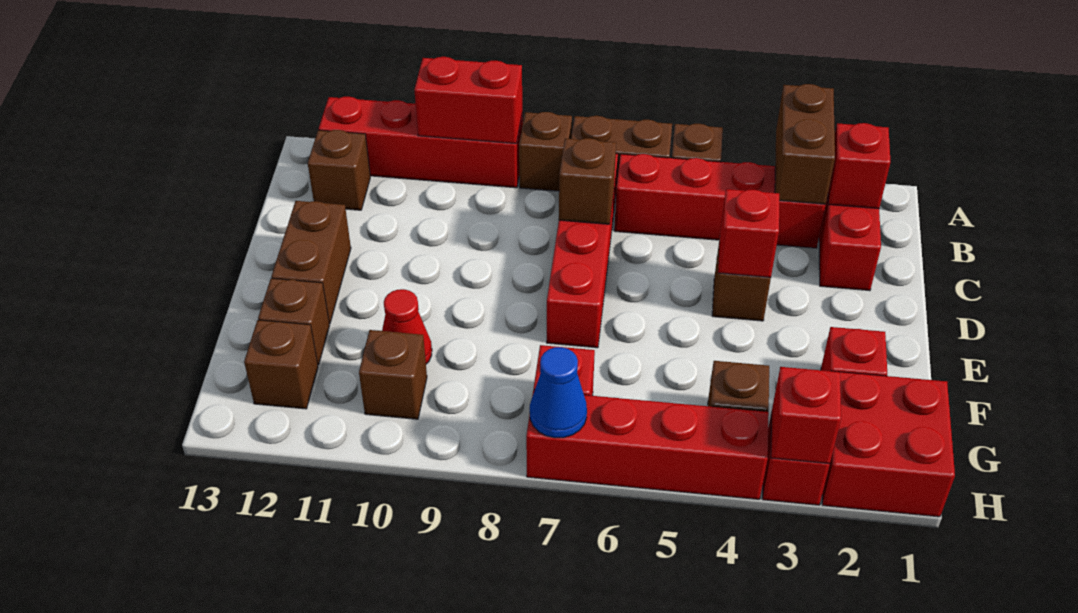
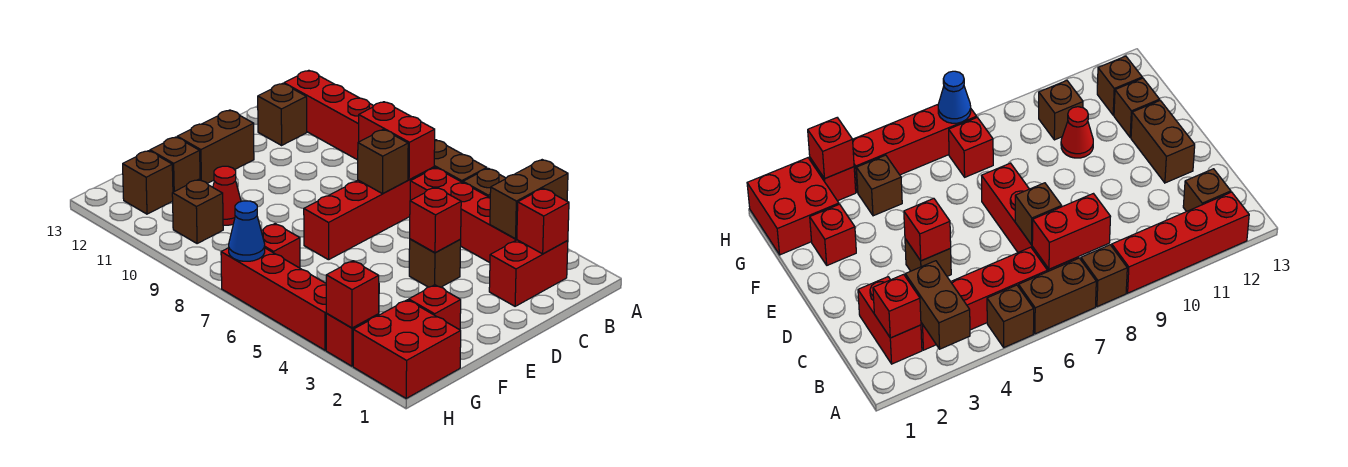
red 1x2 brick [414,57,522,144] -> red 1x2 brick moved to [359,102,435,180]

